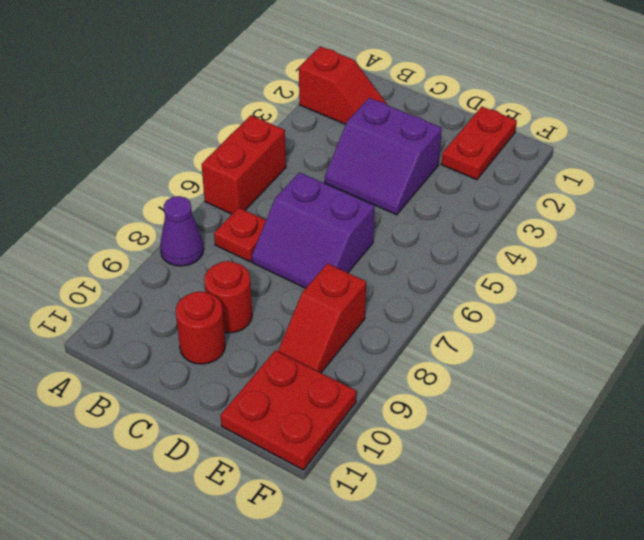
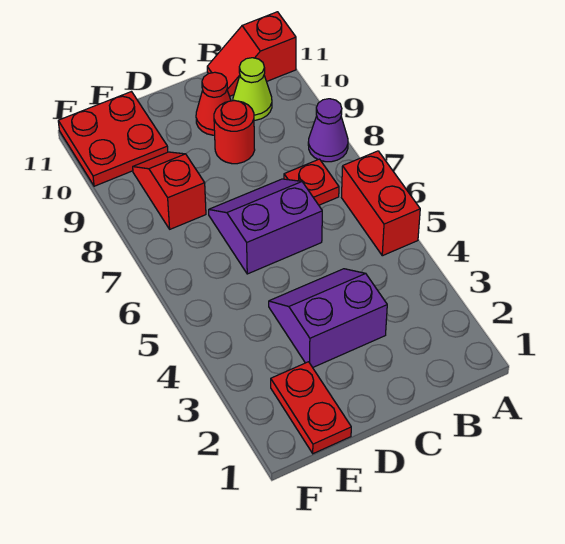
red 1x2 slope [299,46,387,124] -> red 1x2 slope moved to [207,12,296,96]
none -> lime 1x1 cone [233,58,272,120]
red 1x1 round brick [176,291,225,364] -> red 1x1 cone [196,72,231,135]

